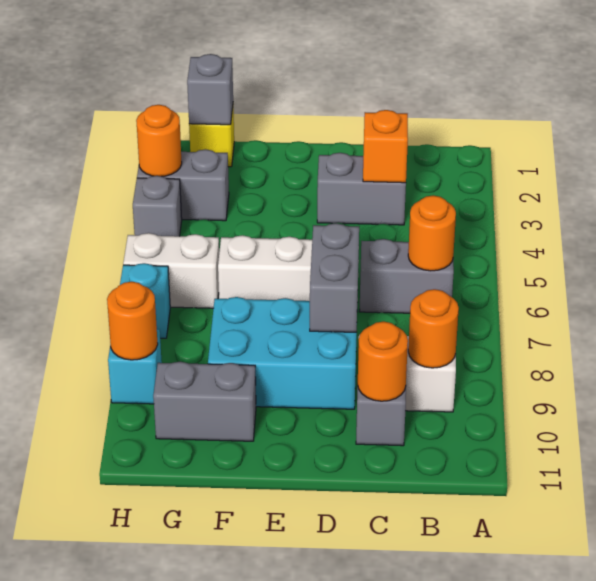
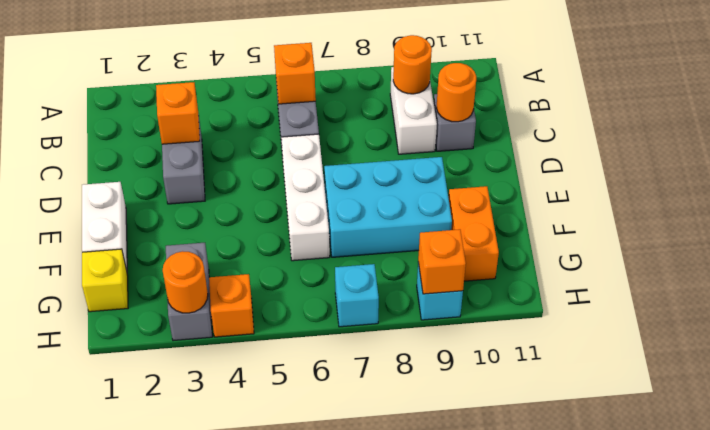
orange 1x1 round brick [408,195,456,271] -> orange 1x1 brick [274,43,316,104]
grey 1x2 brick [310,223,359,332] -> none
cyan 2x3 brick [208,297,357,409] -> cyan 2x3 brick turned to [324,157,452,257]
grey 1x2 brick [153,362,256,441] -> orange 1x2 brick [448,186,499,281]
grey 1x1 brick [187,54,233,125] -> none
white 1x2 brick [123,233,219,308] -> white 1x2 brick moved to [82,182,127,270]
grey 1x1 brick [133,176,182,236] -> orange 1x1 brick [209,274,254,337]
orange 1x1 round brick [107,282,158,360] -> orange 1x1 brick [418,229,466,294]

